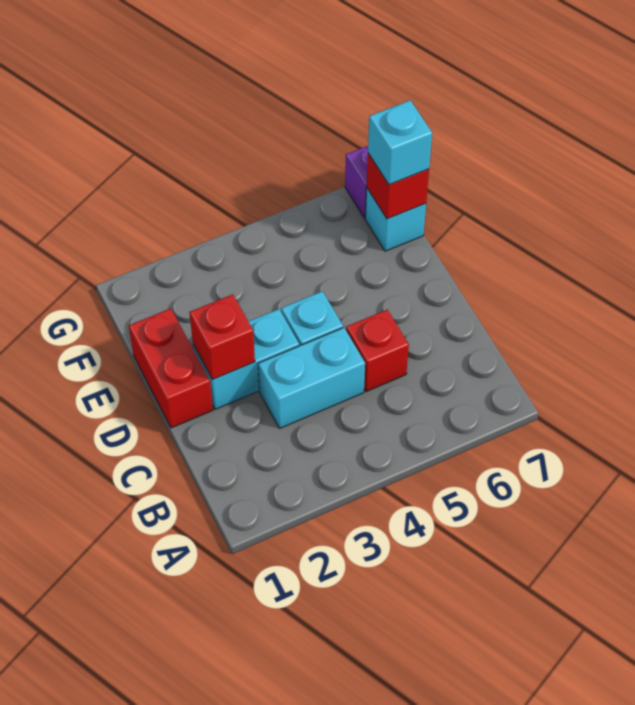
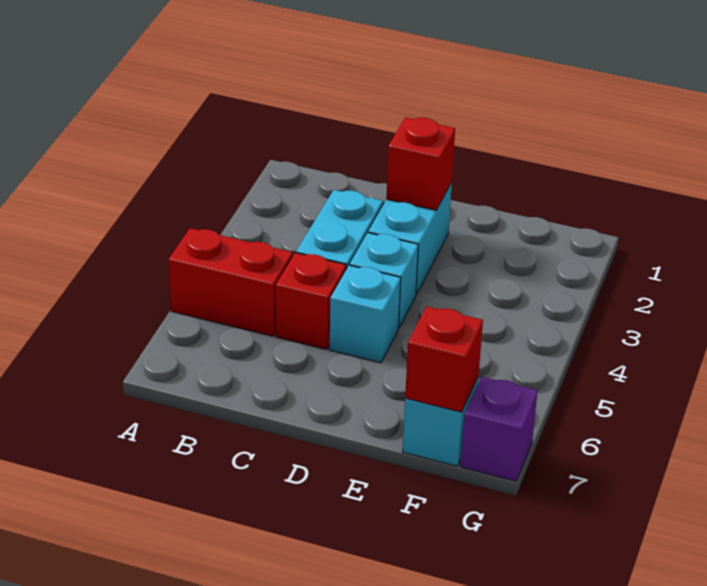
red 1x2 brick [129,309,213,428] -> red 1x2 brick moved to [169,228,293,336]
cyan 1x1 brick [368,100,432,185] -> cyan 1x1 brick moved to [329,265,401,363]

